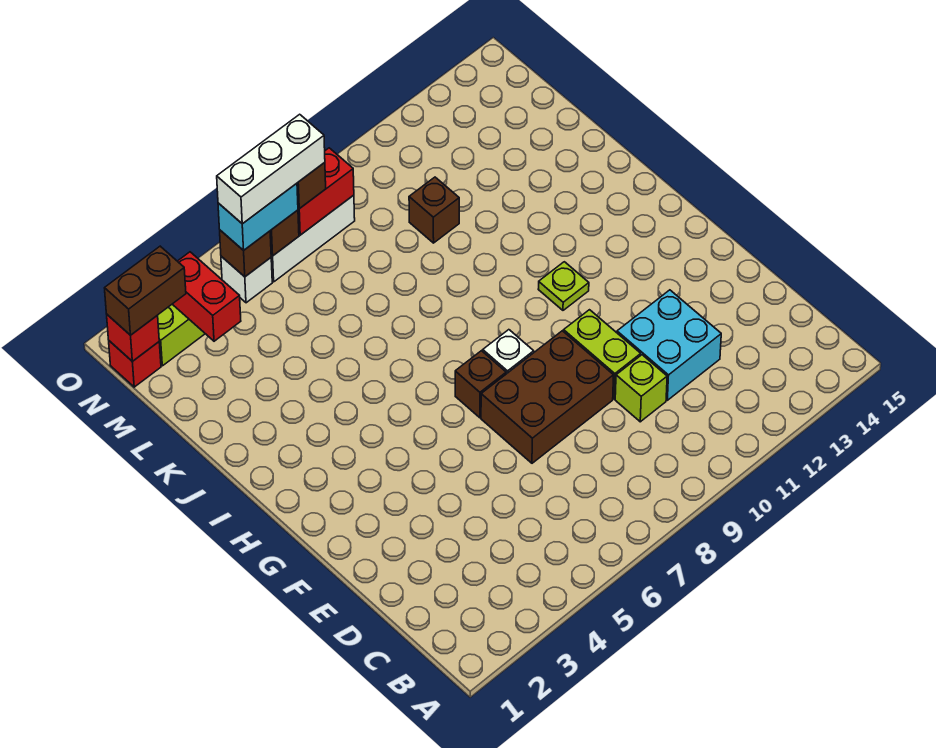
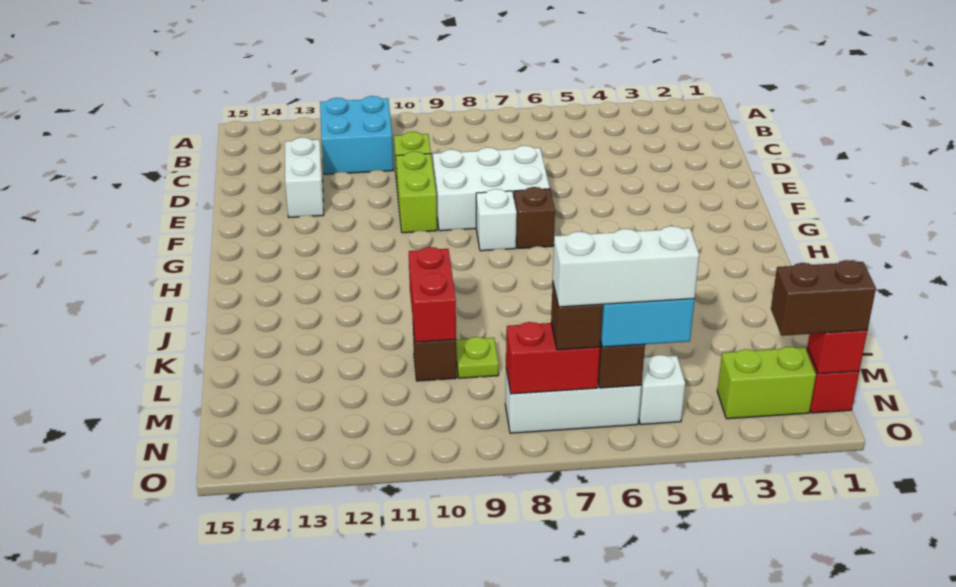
cyan 2x2 brick [617,290,721,400] -> cyan 2x2 brick moved to [320,96,394,174]
none -> white 1x2 brick [285,137,324,217]
brown 2x3 brick [481,331,614,463] -> white 2x3 brick [433,146,550,231]
lime 1x1 plate [538,262,589,310] -> lime 1x1 plate moved to [456,337,499,378]
red 1x2 brick [173,252,241,341] -> red 1x2 brick moved to [409,247,456,342]
brown 1x1 brick [220,230,271,277] -> none

